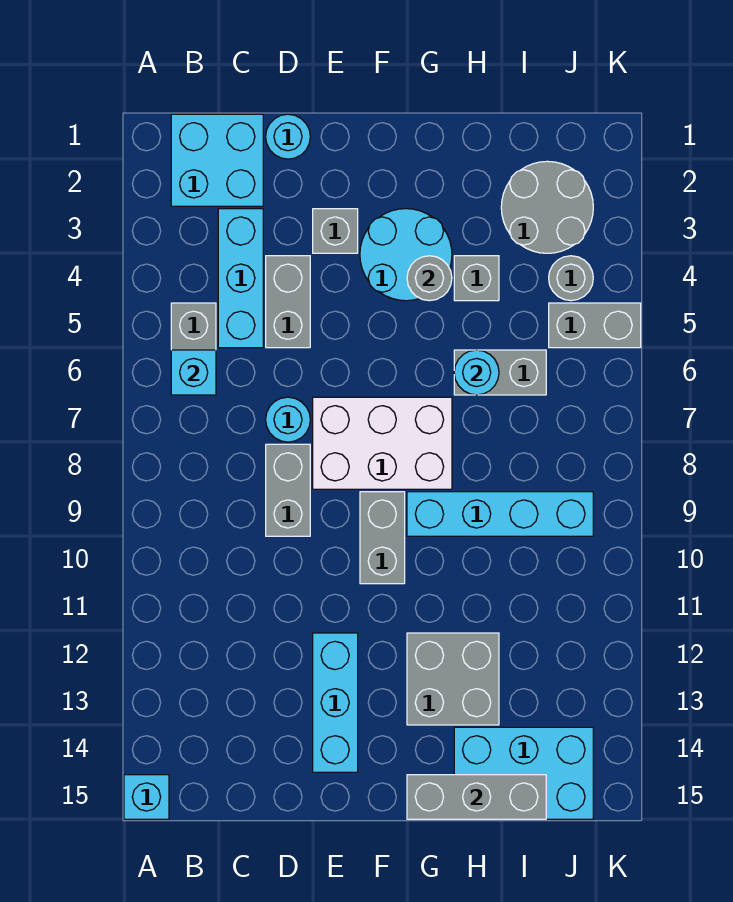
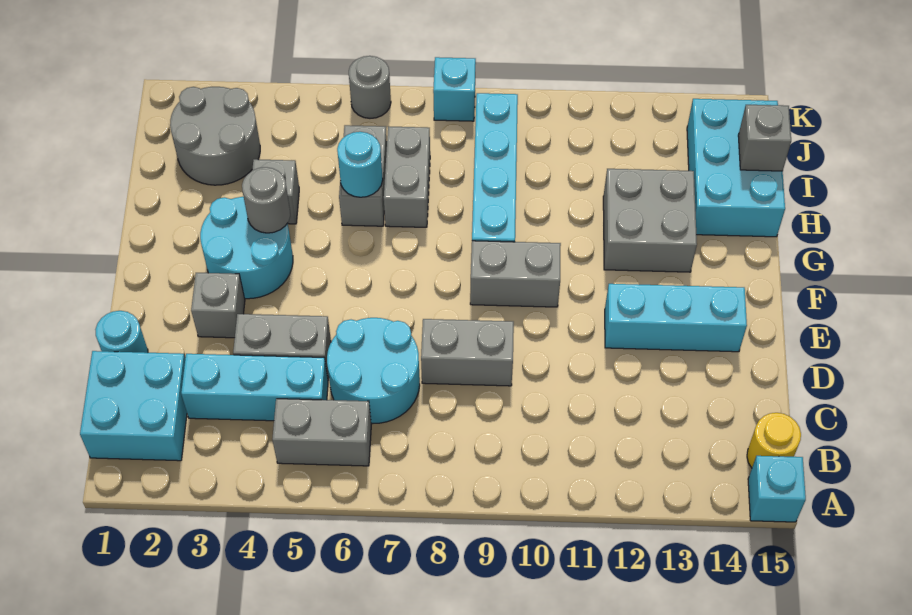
cyan 1x1 brick [171,350,216,395] -> cyan 1x1 brick moved to [433,57,476,121]
none -> yellow 1x1 round brick [747,413,801,468]
cyan 1x1 round brick [266,397,310,442] -> cyan 2x2 round brick [327,318,420,424]
white 2x3 brick [313,397,452,489] -> none
grey 1x3 brick [407,775,546,819] -> grey 1x1 brick [738,105,791,171]
grey 1x1 round brick [549,256,593,301] -> grey 1x1 round brick moved to [349,56,391,118]
grey 1x2 brick [549,303,641,348] -> grey 1x2 brick moved to [384,126,430,227]

